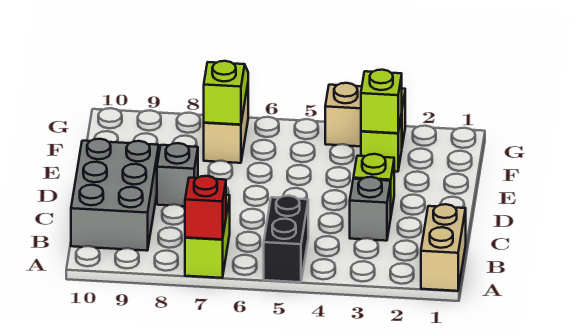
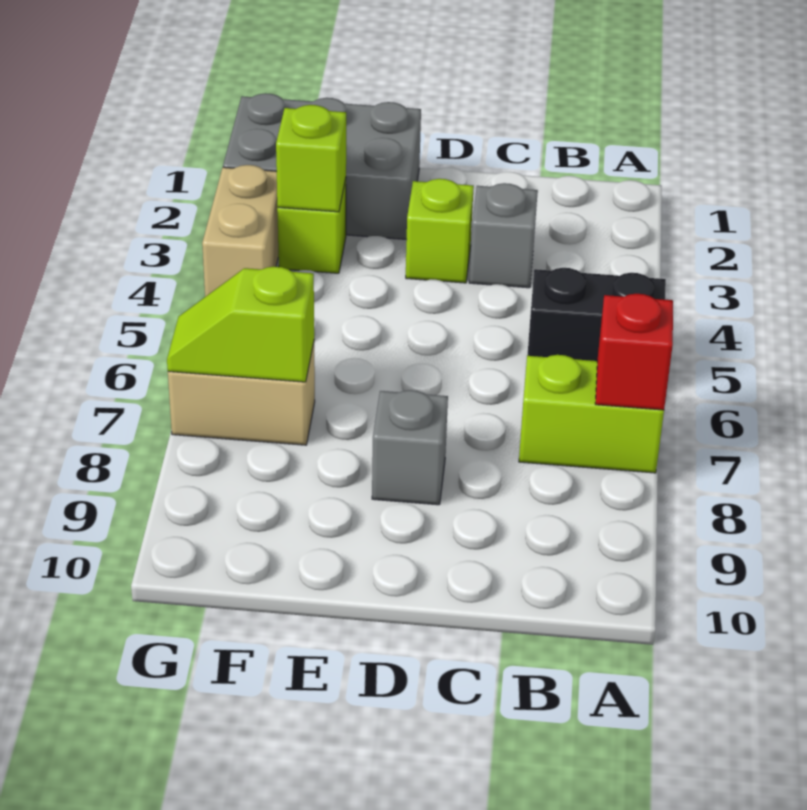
tan 1x2 brick [421,204,466,291] -> none
grey 2x3 brick [71,139,159,251] -> grey 2x3 brick moved to [223,93,421,239]

